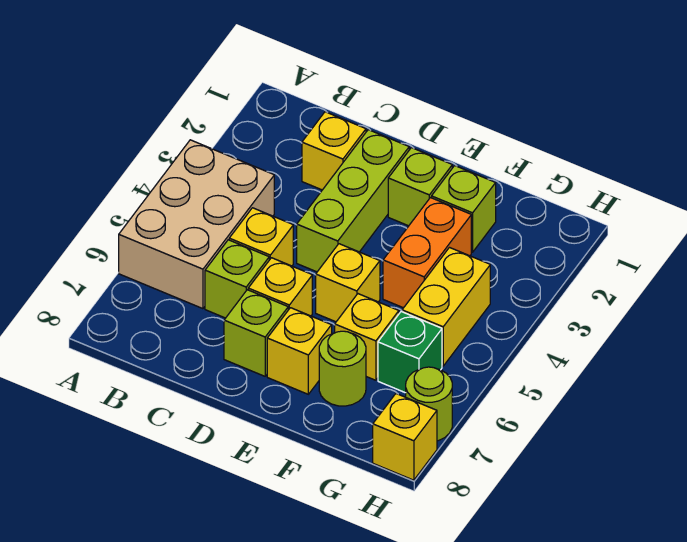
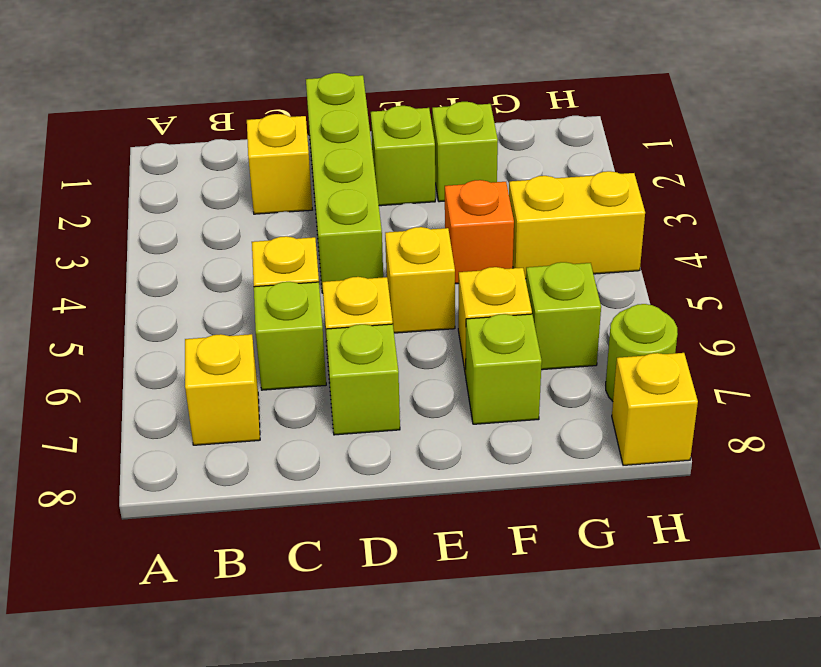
tan 2x3 brick [119,140,274,309] -> none
lime 1x3 brick [297,130,409,272] -> lime 1x4 brick [306,73,383,293]
yellow 1x1 brick [267,308,332,394] -> yellow 1x1 brick moved to [185,334,260,445]
orange 1x2 brick [383,198,471,308] -> orange 1x1 brick [445,180,514,284]
lime 1x1 round brick [319,331,366,406] -> lime 1x1 brick [466,314,542,424]
yellow 1x2 brick [402,248,490,366] -> yellow 1x2 brick turned to [509,171,645,279]
green 1x1 brick [378,312,442,393] -> lime 1x1 brick [526,262,601,370]

